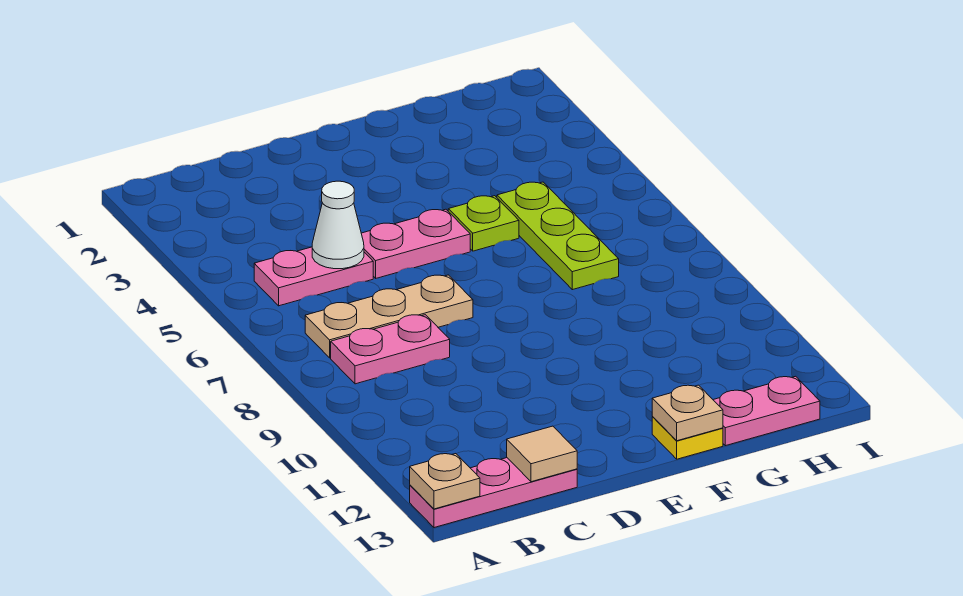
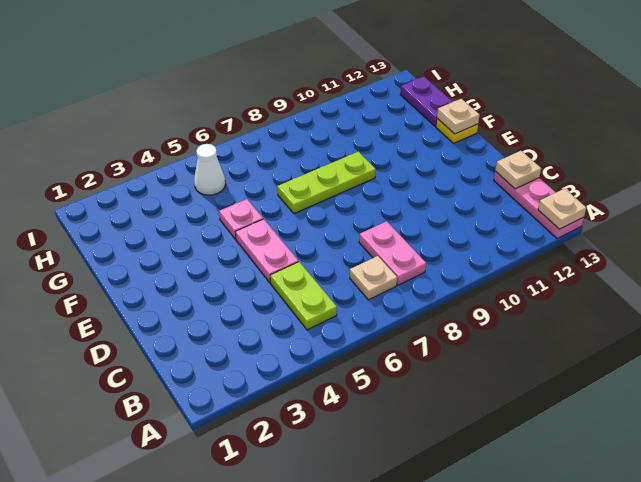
pink 1x2 plate [254,247,373,306] -> lime 1x2 plate [270,262,337,330]
tan 1x3 plate [305,275,473,358] -> tan 1x1 plate [350,256,397,300]
white 1x1 cone [312,181,364,269] -> white 1x1 cone moved to [194,144,225,195]
tan 1x1 tile [507,426,577,482] -> tan 1x1 plate [495,151,541,189]
lime 1x1 plate [448,196,519,251] -> pink 1x1 plate [219,199,263,239]
lime 1x3 plate [497,182,619,290] -> lime 1x3 plate moved to [277,152,376,214]
pink 1x2 plate [714,376,820,446] -> purple 1x2 plate [400,77,453,126]

